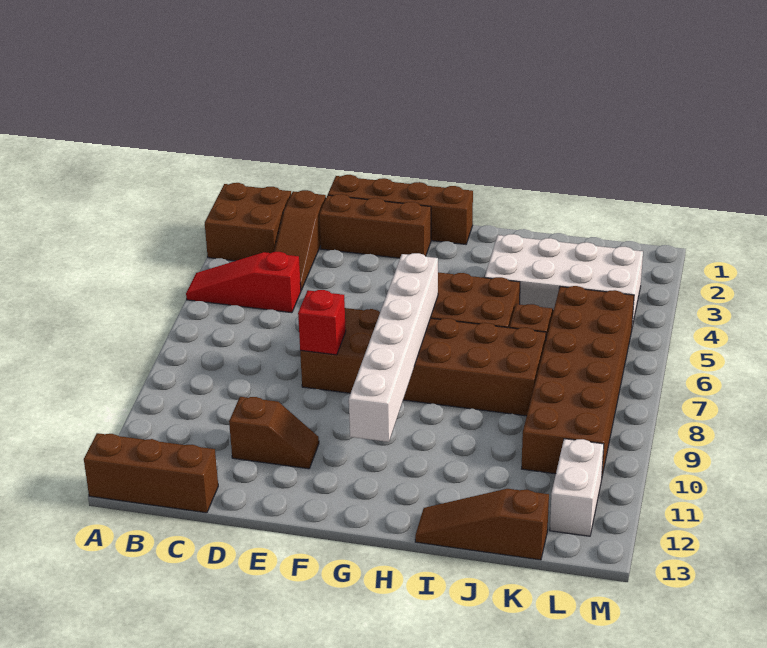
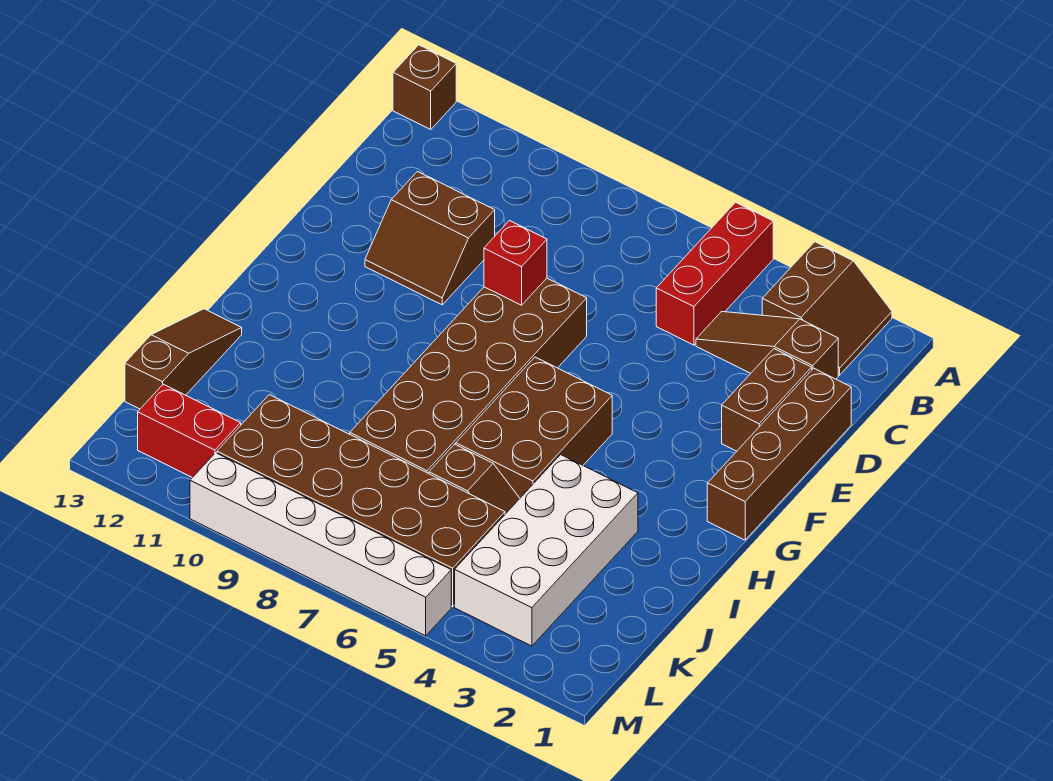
brown 2x2 brick [205,183,291,261] -> brown 2x2 slope [762,242,892,375]
red 1x3 slope [186,252,301,313] -> red 1x3 brick [656,202,773,345]
brown 1x3 brick [84,433,218,513] -> brown 1x1 brick [393,45,456,129]
brown 1x3 brick [319,194,431,258] -> brown 1x2 brick [722,349,812,451]
brown 1x2 slope [229,397,319,469] -> brown 2x2 slope [365,172,495,305]
white 1x6 brick [349,253,438,442] -> white 1x6 brick moved to [190,453,451,636]
white 1x2 brick [550,439,604,536] -> red 1x2 brick [138,384,241,478]

